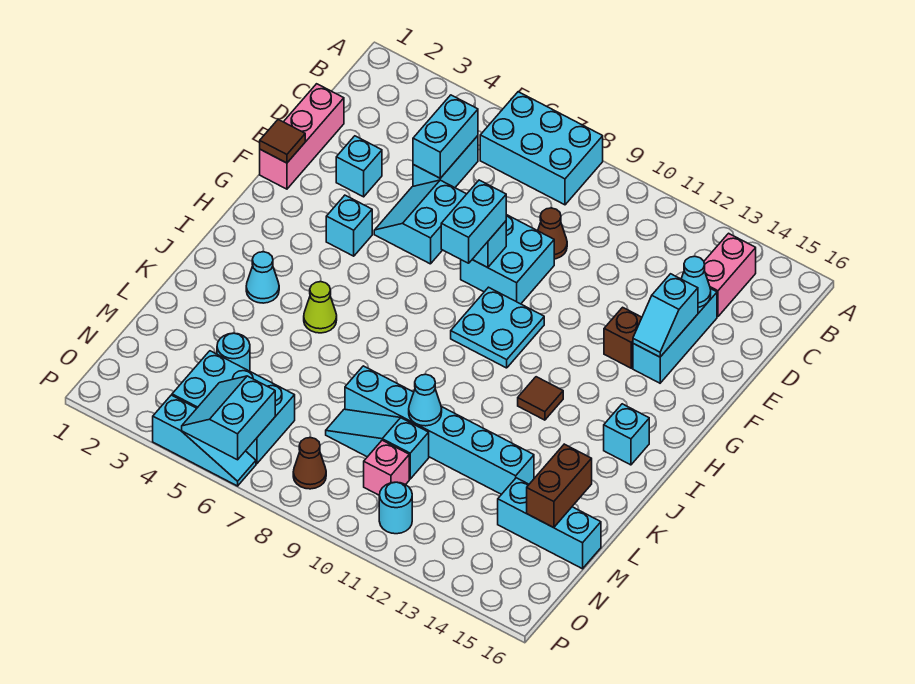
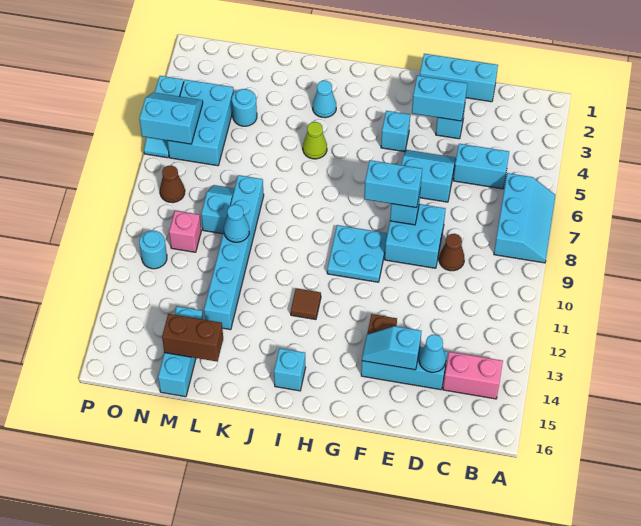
cyan 2x3 brick [480,92,603,205] -> cyan 2x3 slope [494,173,556,263]
cyan 1x2 brick [413,95,478,178] -> cyan 1x2 brick moved to [412,76,467,121]
pink 1x3 brick [260,84,344,189] -> cyan 1x3 brick [420,54,498,102]
brown 1x1 tile [260,120,305,163] -> none
cyan 1x3 slope [326,409,429,479] -> cyan 1x2 slope [201,185,235,234]

